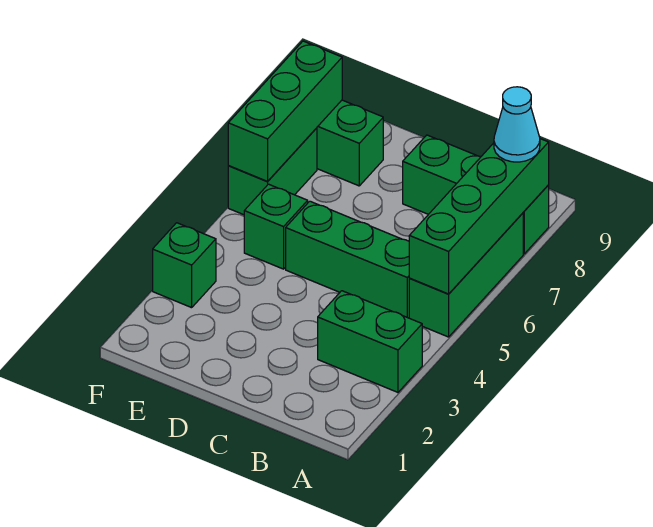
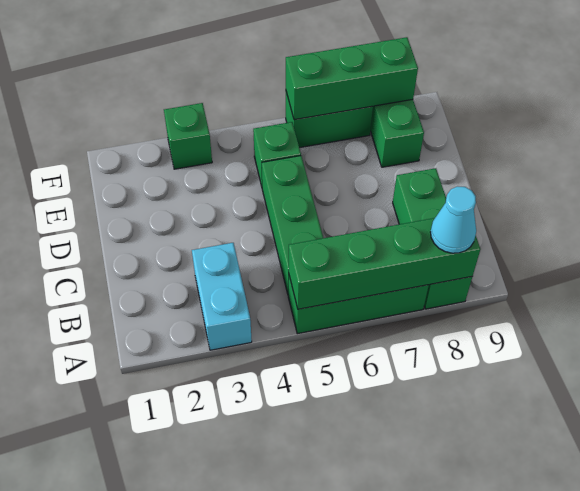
green 1x2 brick [318,291,422,392] -> cyan 1x2 brick [192,243,252,350]

